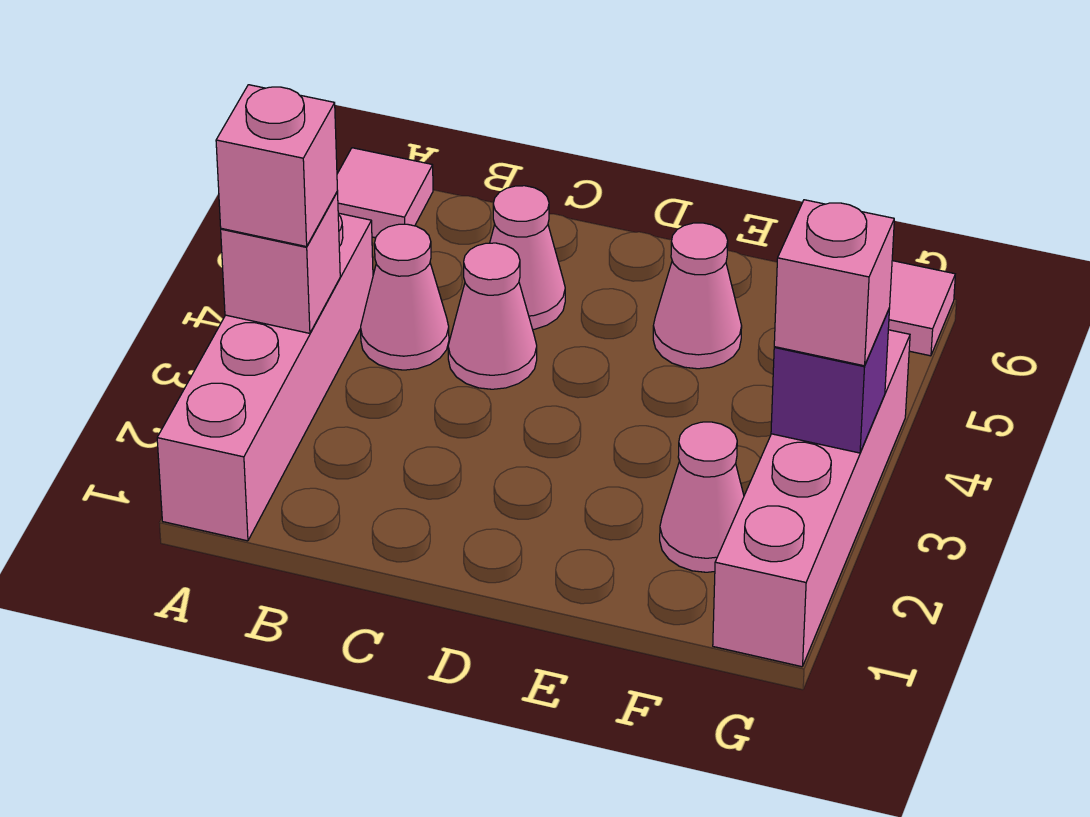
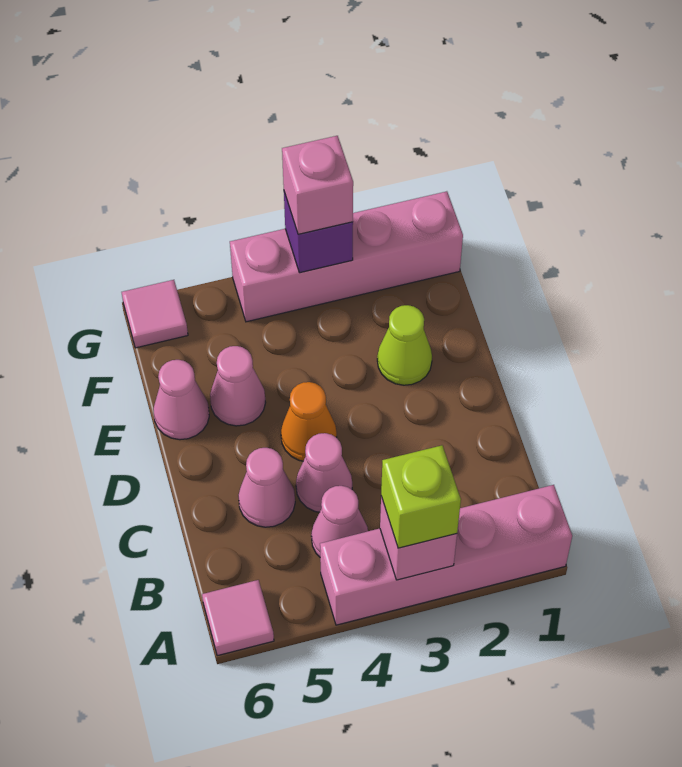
pink 1x1 brick [216,85,337,247] -> lime 1x1 brick [381,445,461,548]
none -> orange 1x1 cone [281,382,337,461]
none -> lime 1x1 cone [377,305,432,385]
pink 1x1 cone [660,422,744,572] -> pink 1x1 cone moved to [153,360,209,440]

